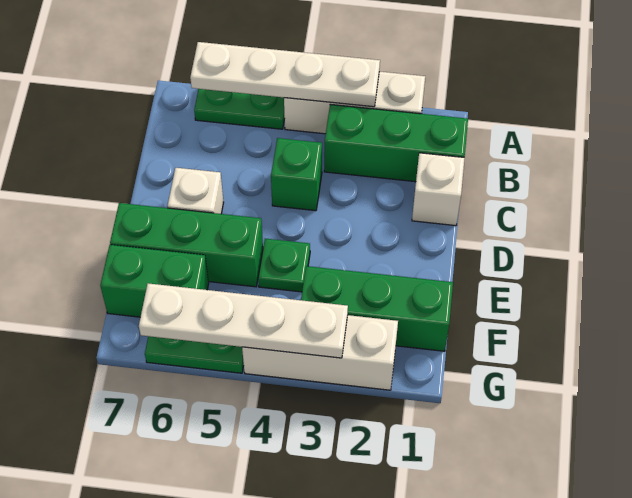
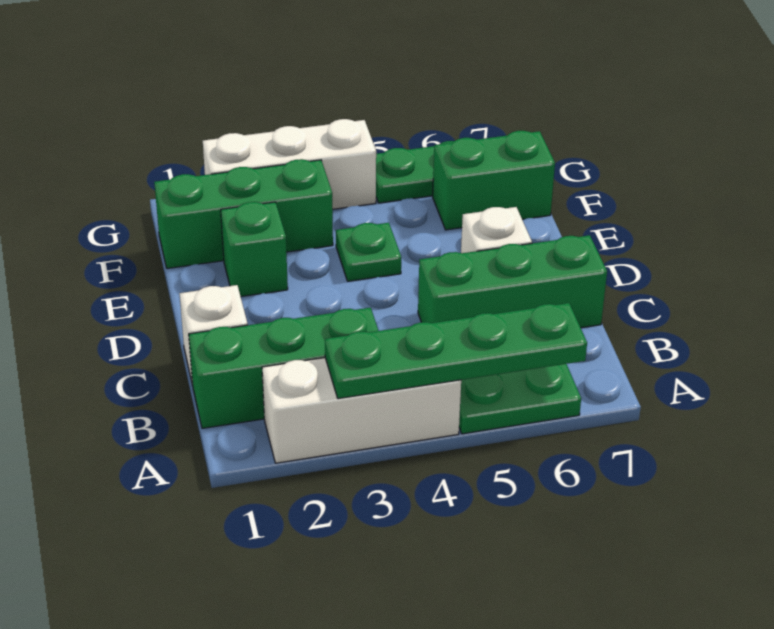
white 1x4 plate [190,42,380,107] -> green 1x4 plate [325,303,587,399]
green 1x1 brick [271,138,322,211] -> green 1x1 brick moved to [221,202,288,297]
green 1x3 brick [110,203,263,287] -> green 1x3 brick moved to [418,235,607,328]
white 1x4 plate [139,283,348,358] -> none

